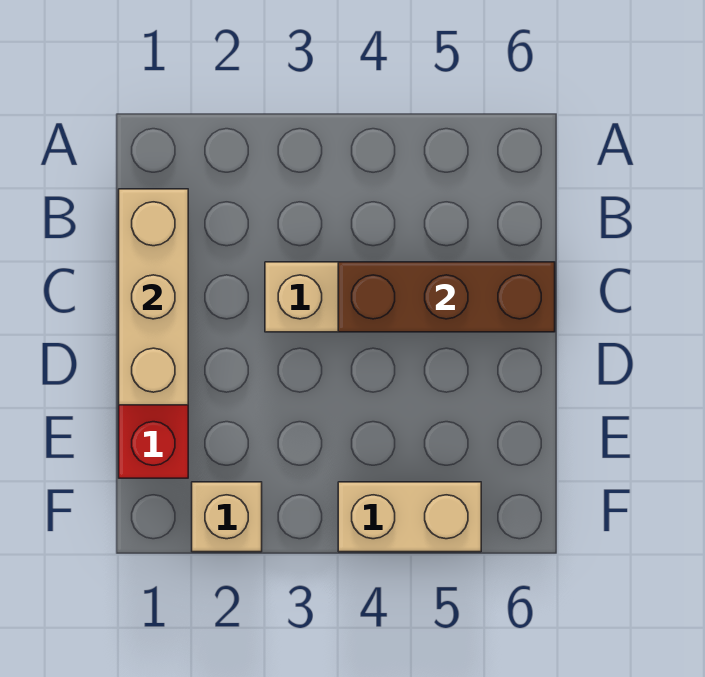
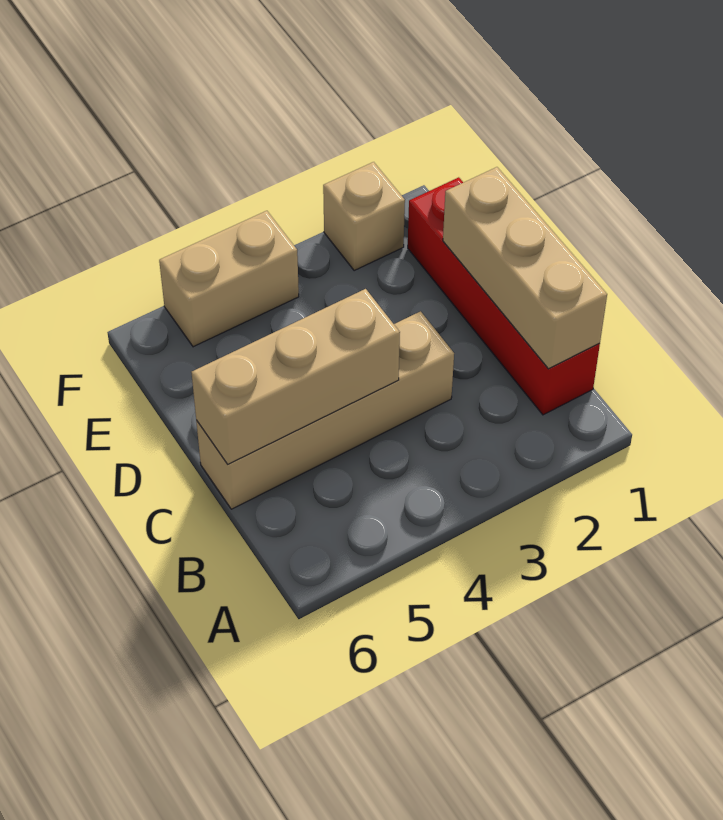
brown 1x3 brick [338,262,555,332] -> tan 1x3 brick [191,289,400,464]

